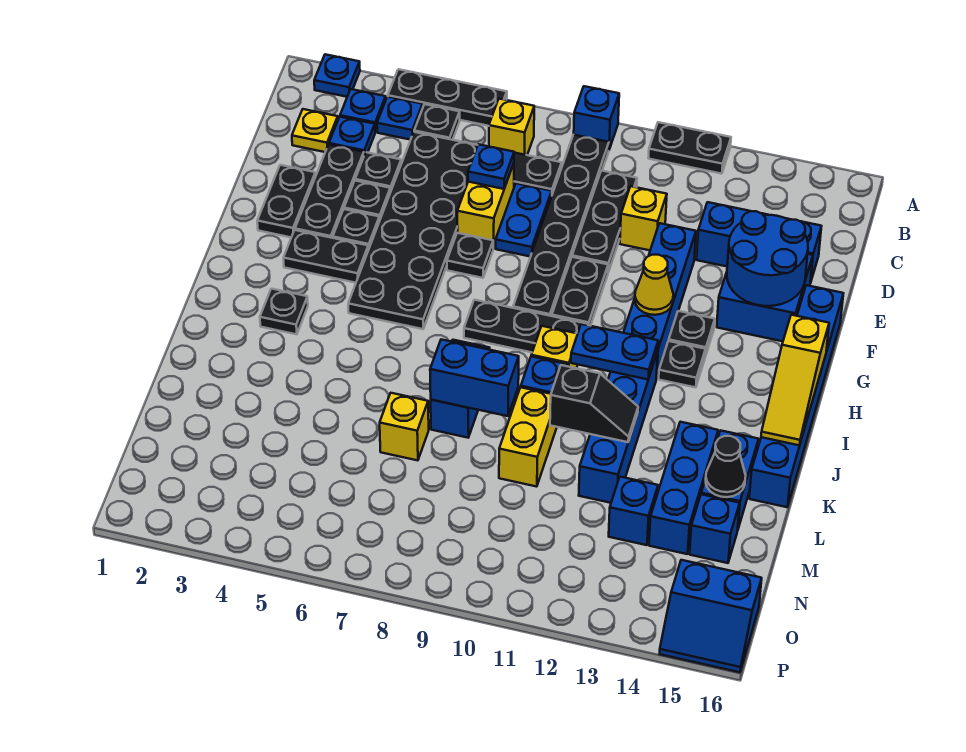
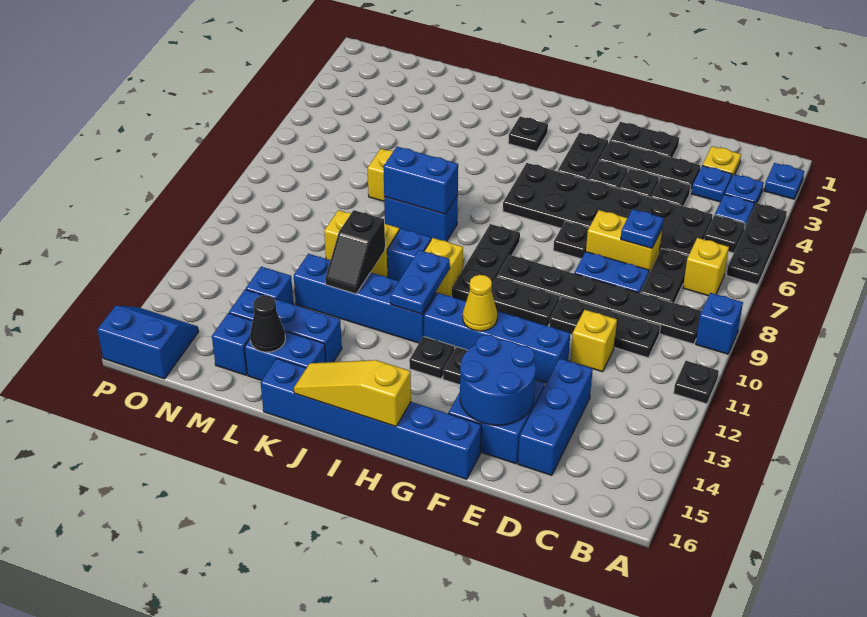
black 1x2 plate [649,122,731,174] -> black 1x1 plate [674,361,719,404]
blue 1x2 brick [430,339,519,416] -> blue 1x2 brick turned to [383,147,458,214]
blue 2x2 slope [660,560,762,672] -> blue 2x2 slope turned to [97,306,199,379]

